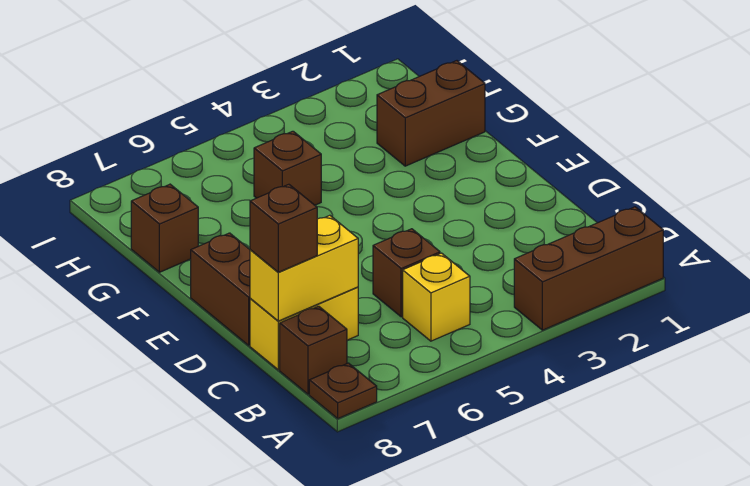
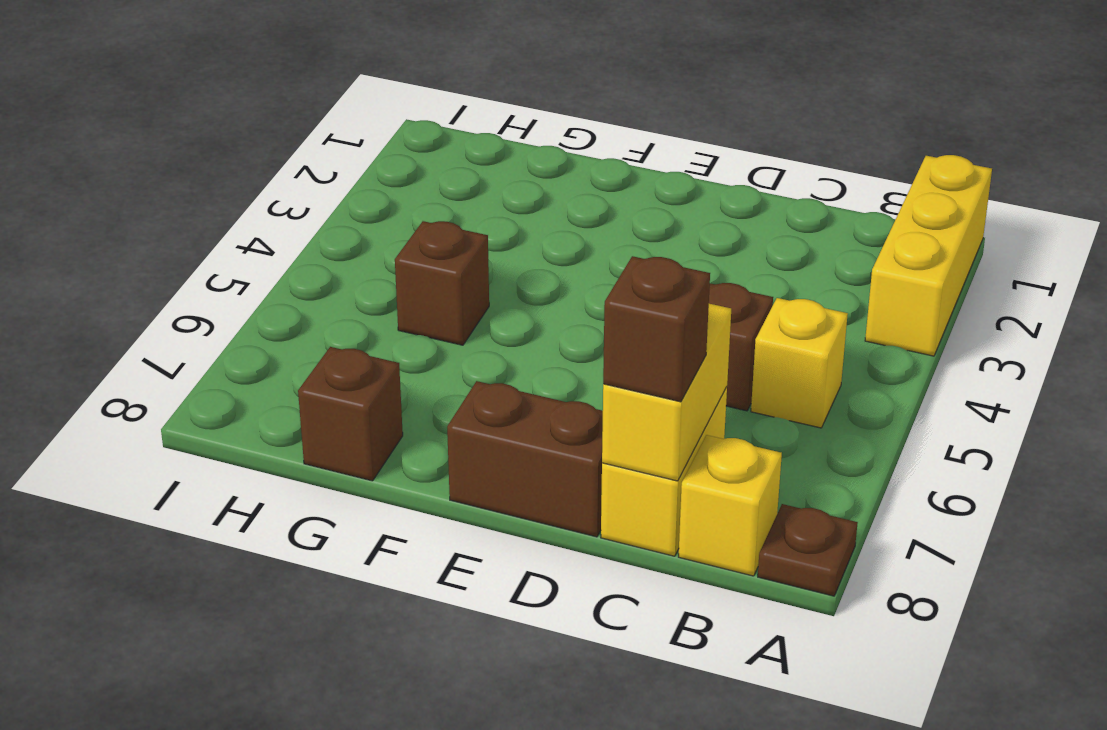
brown 1x3 brick [514,207,663,330] -> yellow 1x3 brick [865,155,992,356]
brown 1x1 brick [280,306,347,394] -> yellow 1x1 brick [679,435,782,576]
brown 1x2 brick [377,61,485,166] -> none

